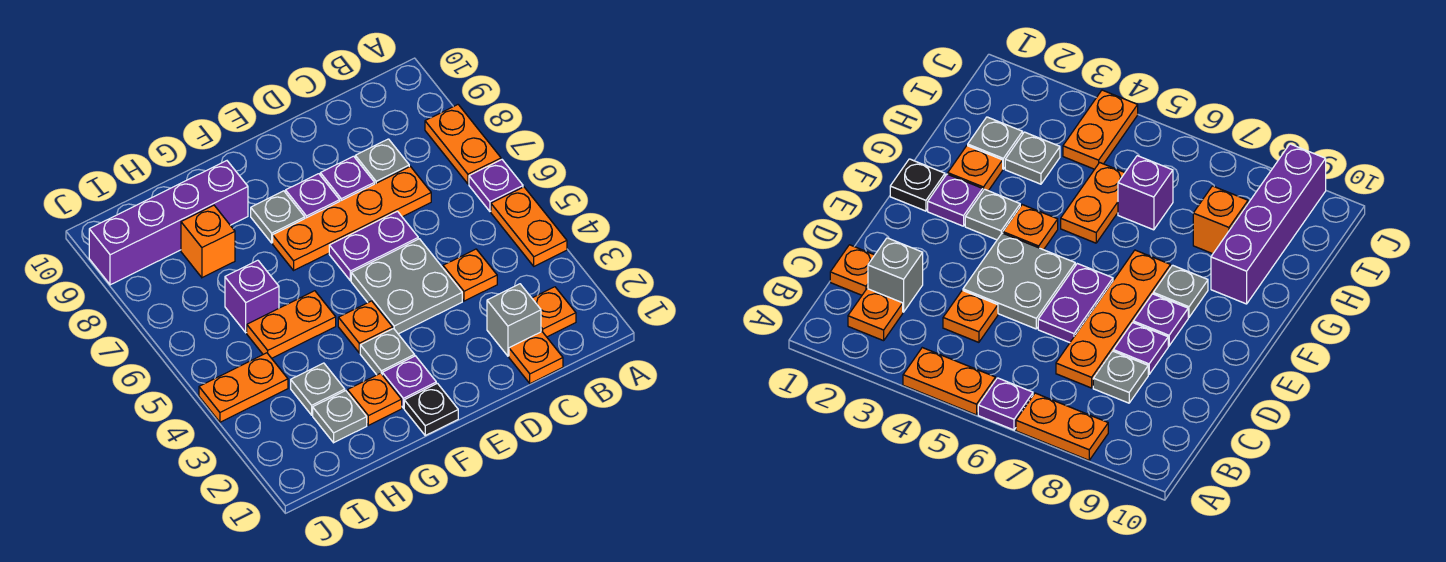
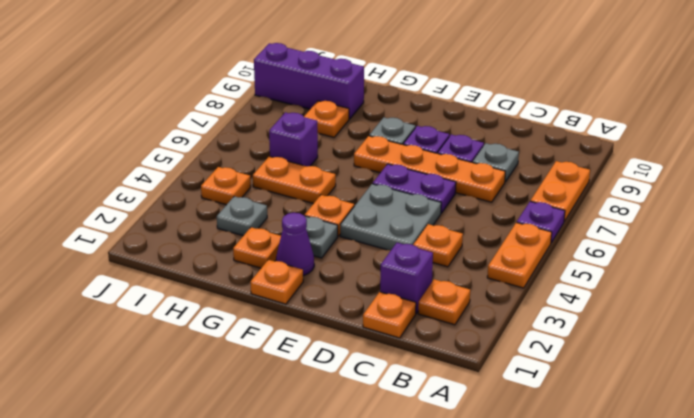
grey 1x1 brick [487,284,541,356] -> purple 1x1 brick [380,243,433,313]
black 1x1 plate [404,383,458,435] -> orange 1x1 plate [250,260,303,304]
purple 1x1 plate [382,356,436,408] -> purple 1x1 cone [276,213,314,276]
purple 1x4 brick [89,161,248,285] -> purple 1x3 brick [254,43,364,119]
grey 1x1 plate [313,391,367,443] -> none
orange 1x1 brick [181,205,235,278] -> orange 1x1 plate [304,101,349,137]
orange 1x2 plate [199,353,288,422] -> orange 1x1 plate [201,167,251,205]

